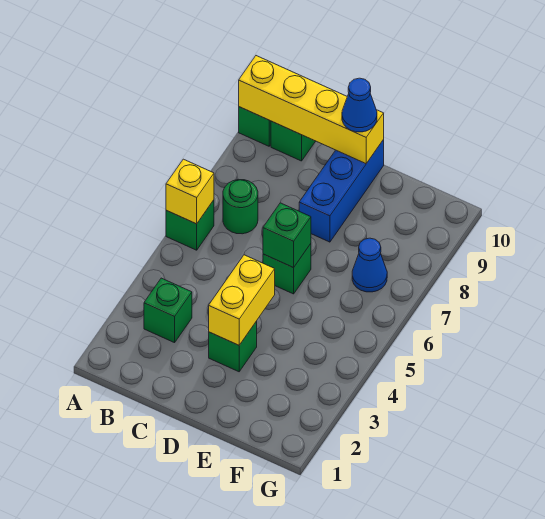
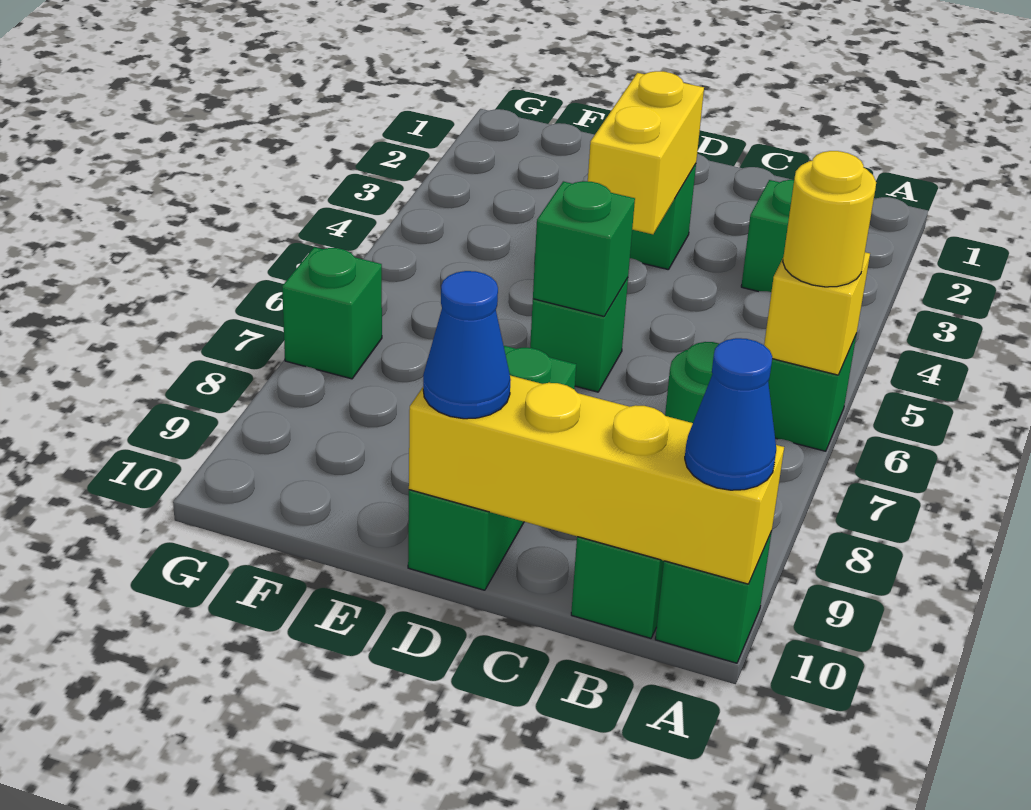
none -> yellow 1x1 round brick [783,151,876,287]
blue 1x3 brick [299,140,384,242] -> green 1x3 brick [408,346,576,590]
blue 1x1 cone [352,238,387,292] -> blue 1x1 cone moved to [685,338,776,490]
none -> green 1x1 brick [282,247,382,379]

